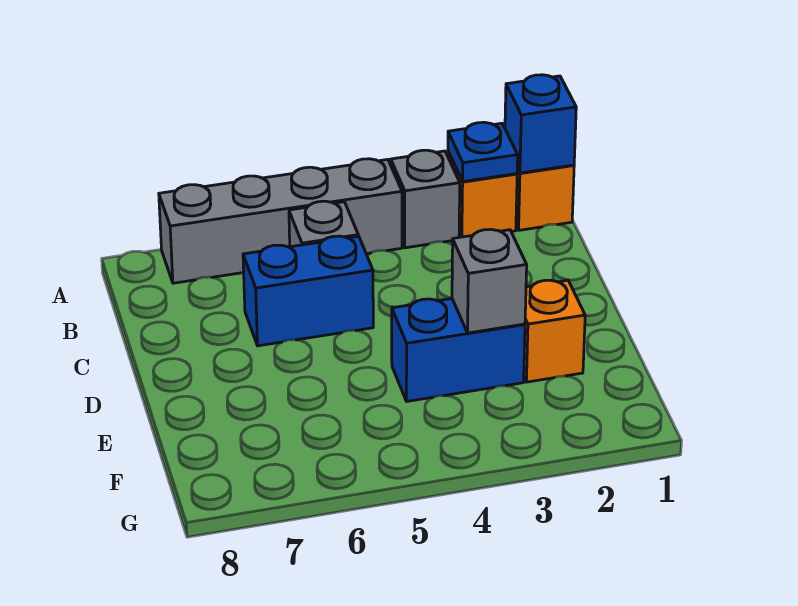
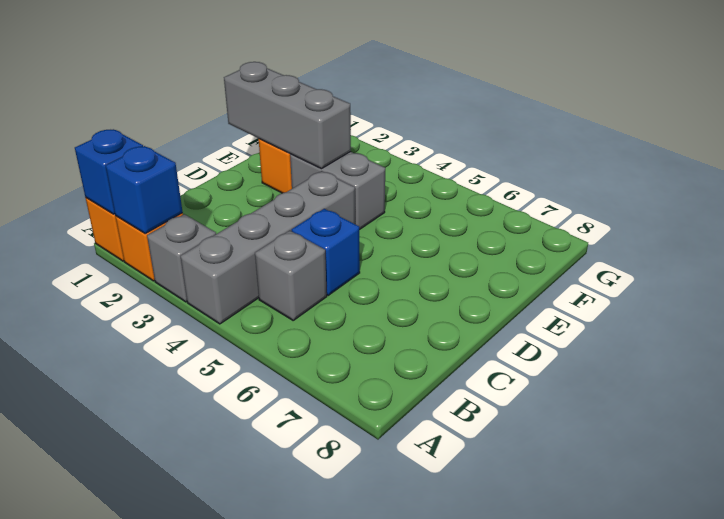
blue 1x1 plate [448,122,518,182] -> blue 1x1 brick [106,146,183,234]
grey 1x4 brick [159,159,402,283] -> grey 1x4 brick turned to [180,171,355,324]
blue 1x2 brick [243,236,373,346] -> blue 1x1 brick [292,209,360,295]
blue 1x2 brick [392,298,525,401] -> grey 1x2 brick [290,152,385,230]
grey 1x1 brick [452,229,527,333] -> grey 1x3 brick [224,62,351,169]

